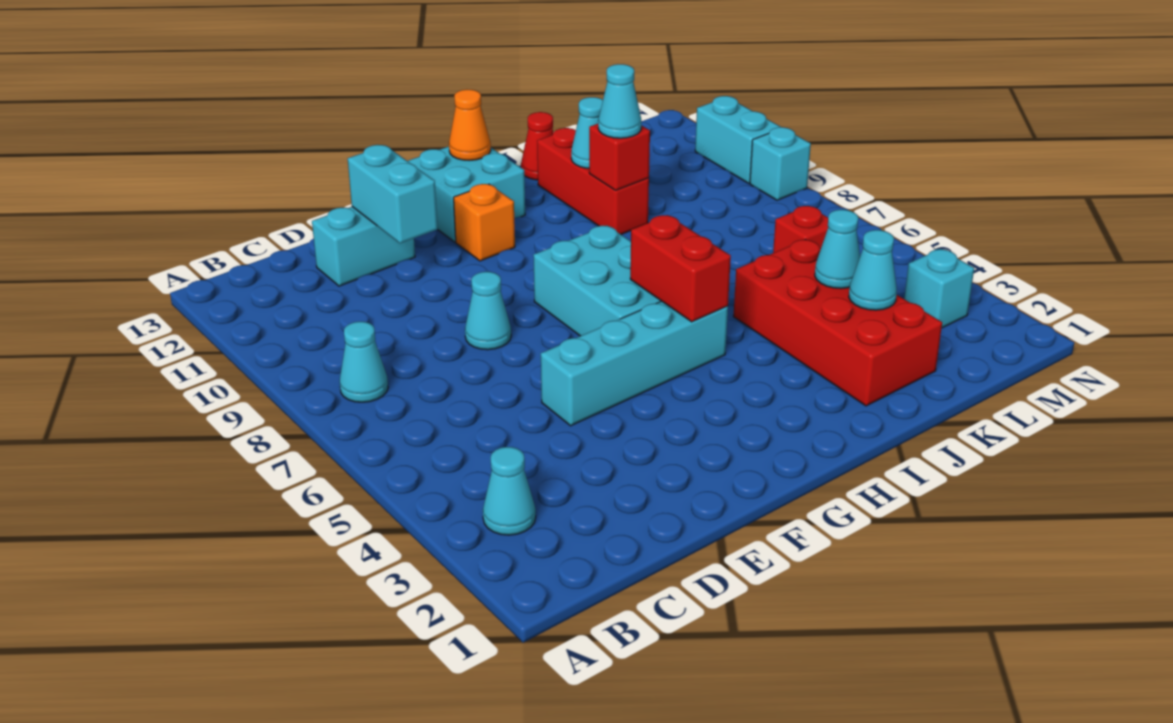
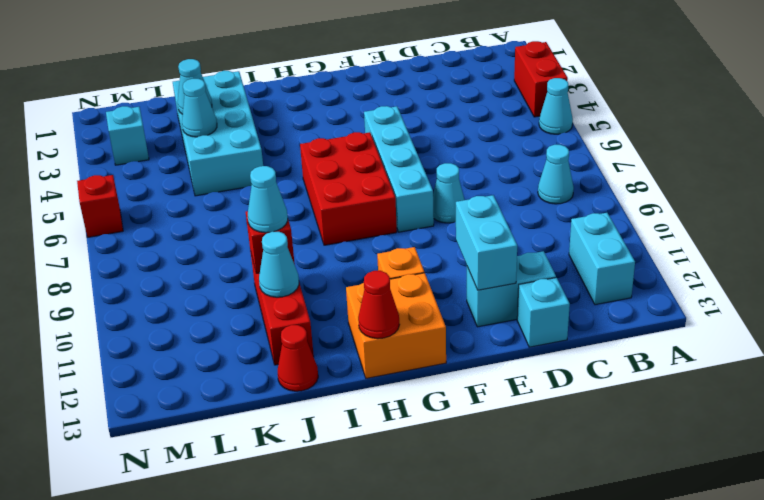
cyan 1x1 cone [483,447,536,535] -> cyan 1x1 cone moved to [539,78,573,134]
cyan 1x4 brick [541,301,728,426] -> cyan 1x4 brick turned to [364,106,434,232]
cyan 2x3 brick [533,226,661,336] -> red 2x3 brick [300,132,397,245]
cyan 2x2 brick [408,146,525,242] -> orange 2x2 brick [346,273,446,378]
red 1x2 brick [630,215,731,322] -> red 1x2 brick moved to [514,41,568,117]
orange 1x1 cone [449,89,491,161] -> red 1x1 cone [358,271,400,339]
red 2x4 brick [733,239,942,406] -> cyan 2x4 brick [173,71,263,196]
red 1x1 brick [773,206,828,253] -> red 1x1 brick moved to [77,175,123,237]
cyan 1x1 brick [750,127,811,200] -> cyan 1x1 brick moved to [517,278,570,347]
cyan 1x2 brick [695,96,780,183] -> cyan 1x2 brick moved to [569,213,635,305]

